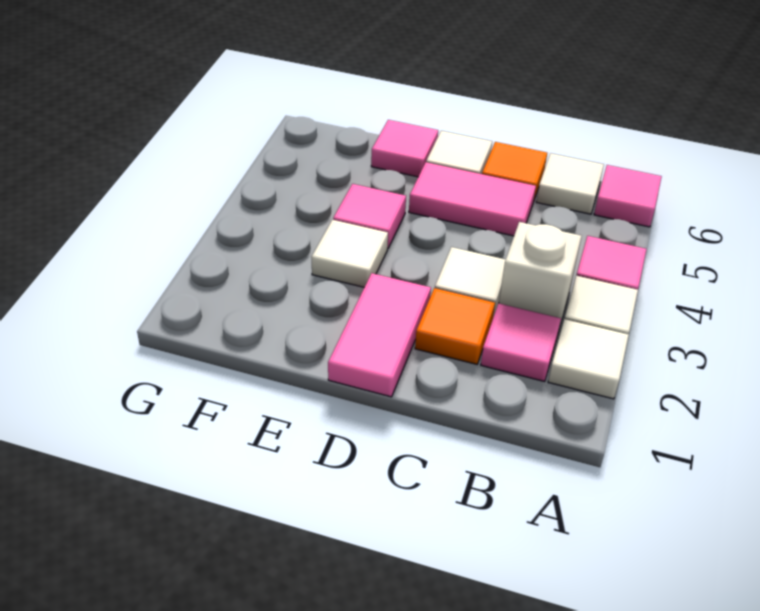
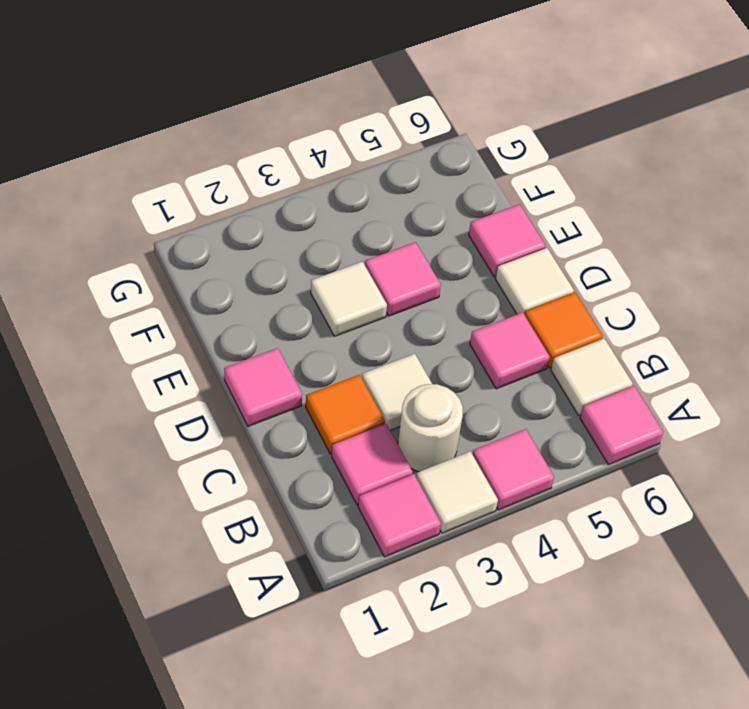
white 1x1 tile [548,319,629,399] -> pink 1x1 tile [358,474,441,557]
white 1x1 brick [499,222,581,329] -> white 1x1 round brick [398,384,463,472]
pink 1x2 tile [409,162,536,236] -> pink 1x1 tile [470,312,550,389]
pink 1x2 tile [328,273,431,397] -> pink 1x1 tile [224,348,302,426]

